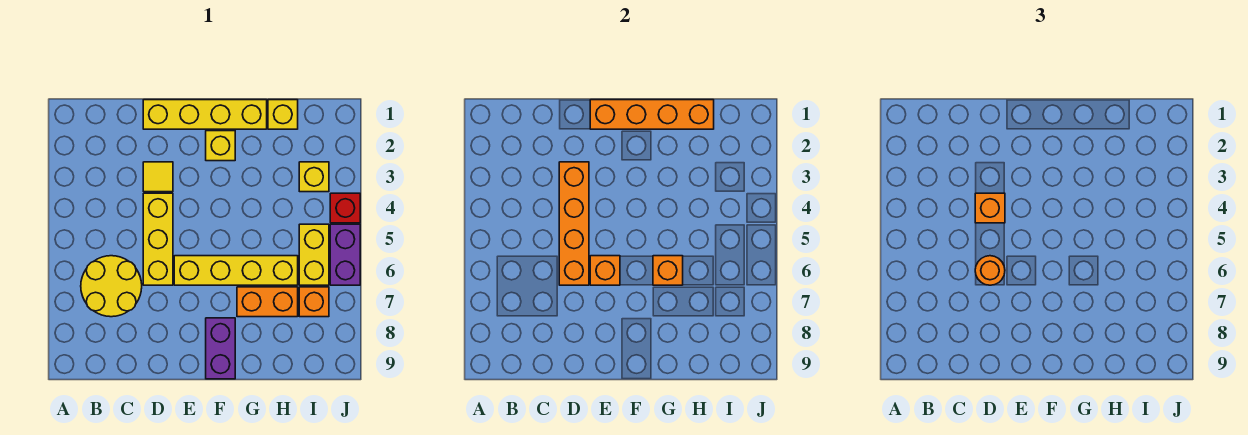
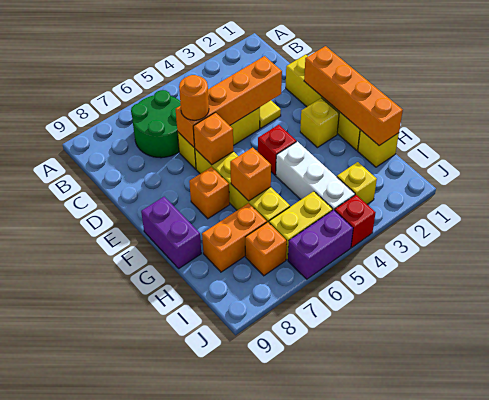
yellow 2x2 round brick [81,256,142,317] -> green 2x2 round brick [131,90,181,158]
orange 1x1 brick [975,193,1005,223] -> orange 1x1 brick moved to [189,167,230,219]
none -> red 1x1 brick [258,125,296,175]
purple 1x2 brick [206,318,235,379] -> purple 1x2 brick turned to [141,197,201,268]
none -> white 1x3 brick [276,142,355,210]
orange 1x2 brick [237,287,298,317] -> orange 1x2 brick turned to [202,203,267,272]

